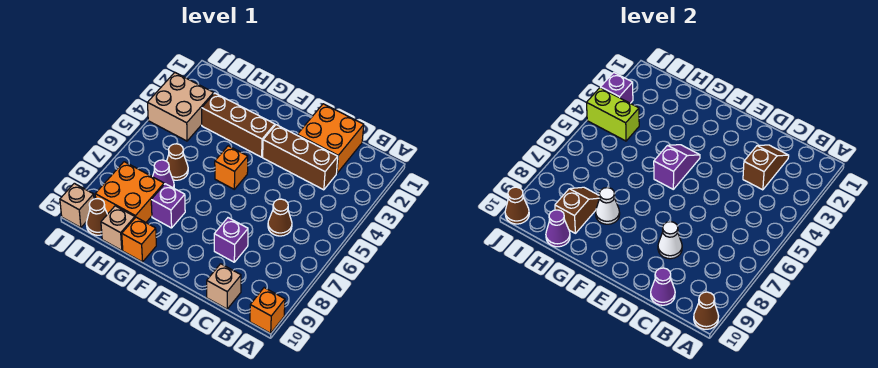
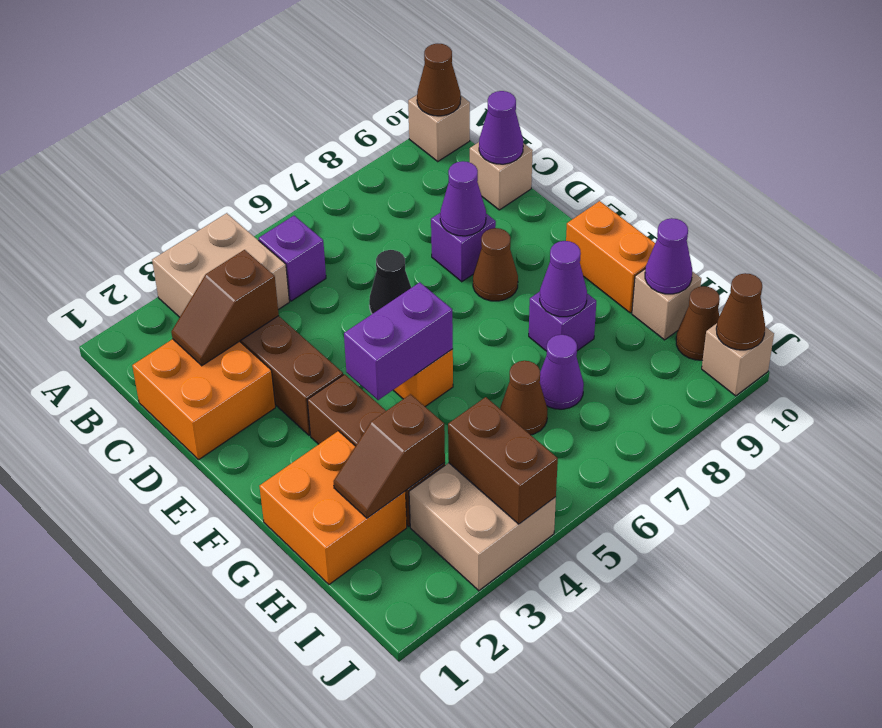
none -> tan 2x2 brick [152,213,289,317]
orange 1x1 brick [250,288,285,333] -> tan 1x1 brick [408,95,470,161]
brown 1x1 cone [268,199,292,236] -> brown 1x1 cone moved to [473,228,518,301]
none -> black 1x1 cone [369,250,411,314]
white 1x1 cone [658,222,682,259] -> purple 1x1 cone [440,161,486,236]
purple 1x2 slope [654,145,700,189] -> purple 1x2 brick [344,282,453,400]
white 1x1 cone [596,188,620,224] -> purple 1x1 cone [540,241,587,317]
orange 1x1 brick [122,217,156,262] -> orange 1x2 brick [566,201,655,313]
orange 2x2 brick [95,162,164,222] -> orange 2x2 brick moved to [259,431,407,584]
brown 1x2 slope [555,187,600,233] -> brown 1x2 slope moved to [334,394,445,518]
lime 1x2 brick [587,88,639,141] -> brown 1x2 brick [448,397,558,524]
purple 1x1 brick [601,73,633,103] -> purple 1x1 brick moved to [259,216,326,301]

